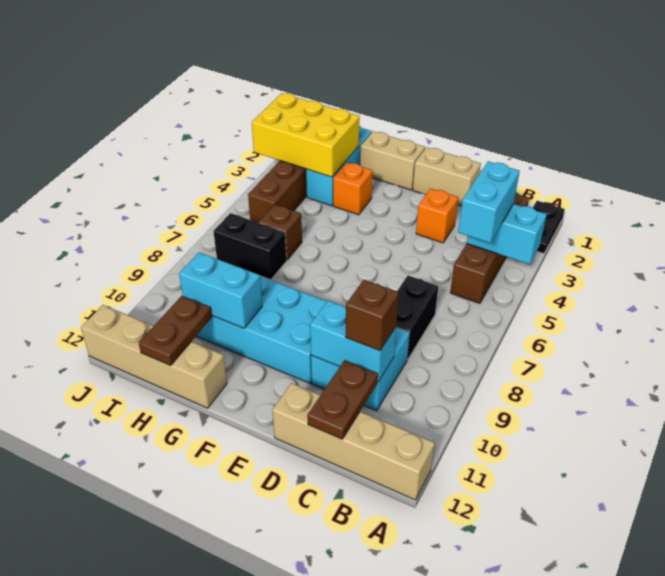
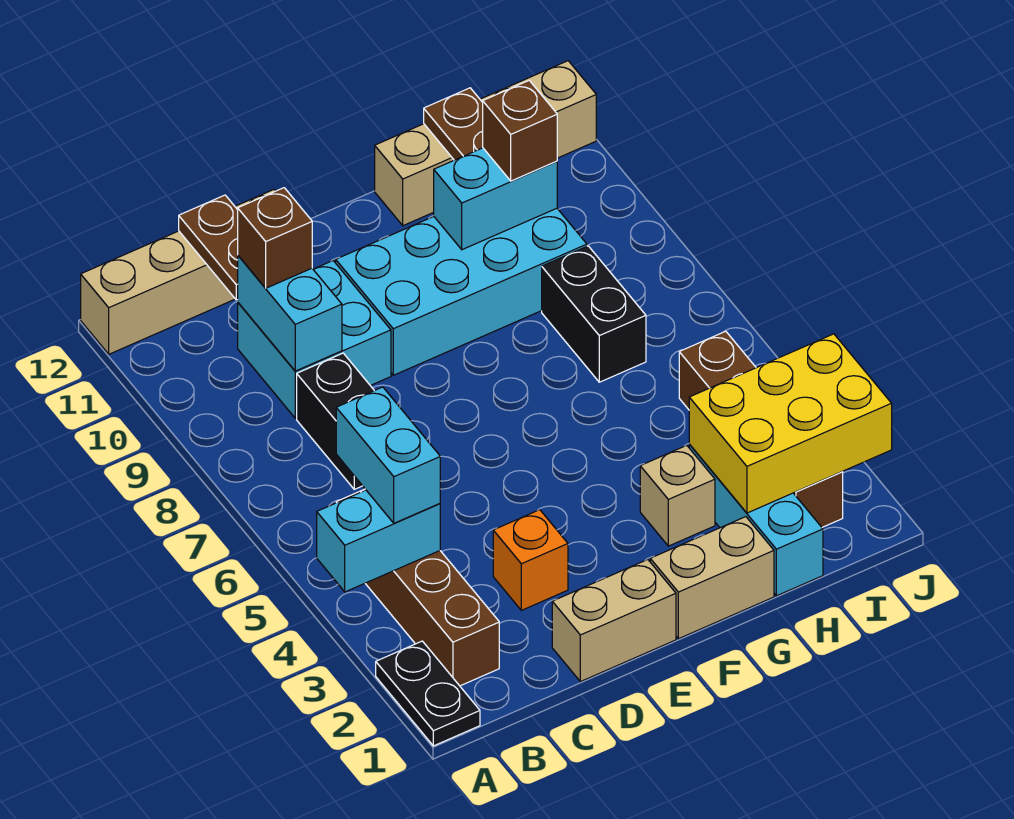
cyan 1x2 brick [310,301,396,382] -> cyan 1x2 brick turned to [238,256,342,371]
orange 1x1 brick [333,162,373,215] -> tan 1x1 brick [640,445,715,546]
brown 1x1 brick [259,204,302,260] -> brown 1x1 brick moved to [483,81,557,181]
black 1x2 brick [213,213,287,280] -> black 1x2 brick turned to [542,246,646,382]

